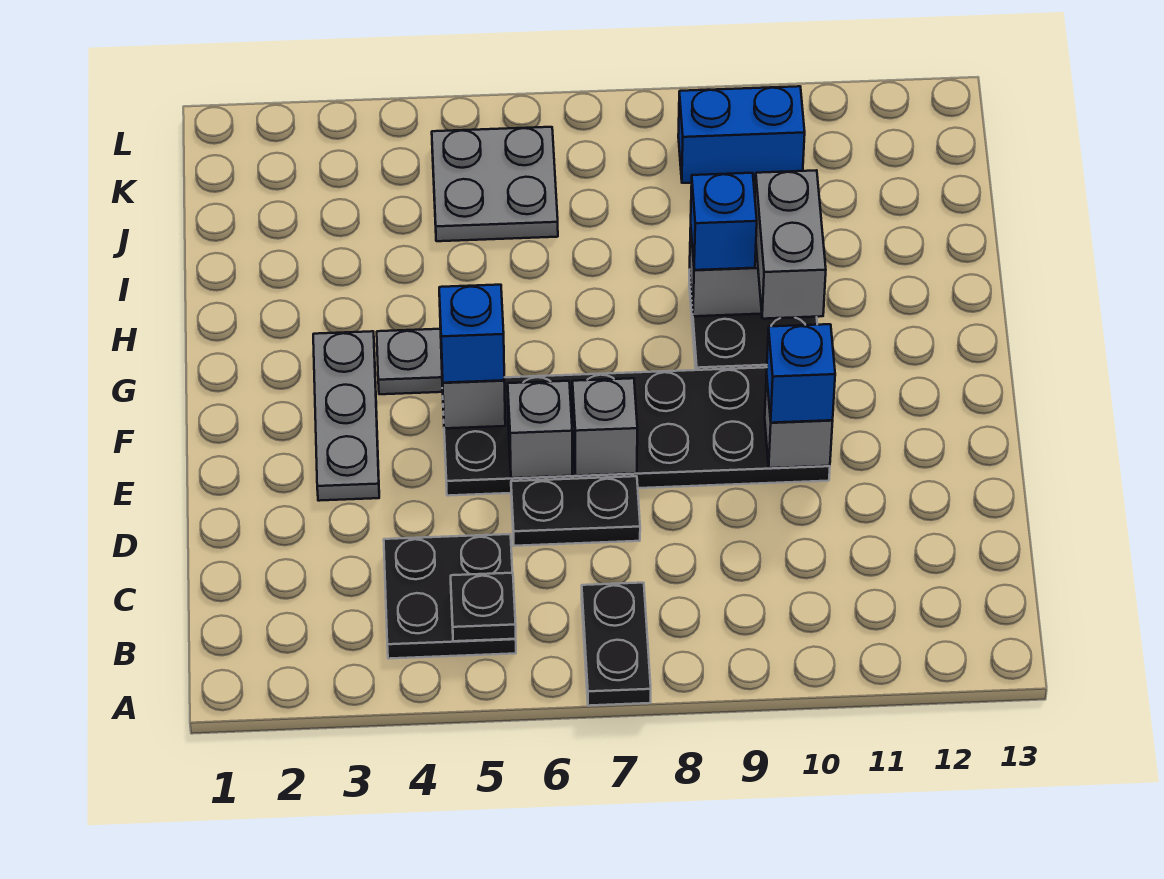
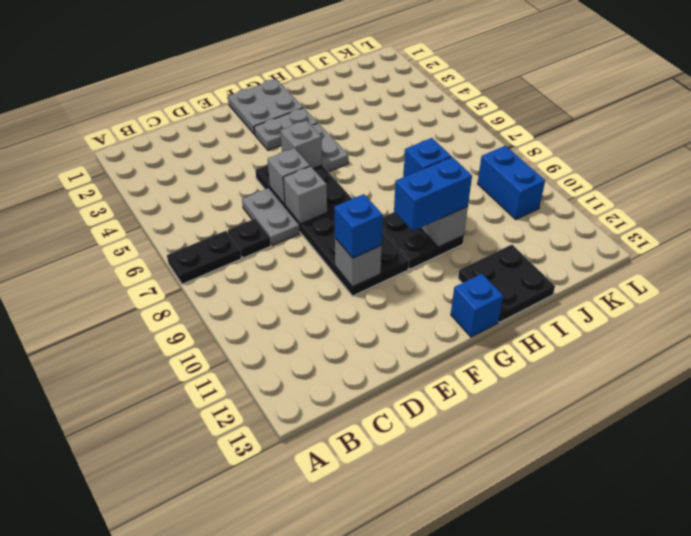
black 2x2 plate [384,534,516,659] -> black 2x2 plate moved to [458,245,555,322]
black 1x1 plate [451,573,516,641] -> black 1x1 plate moved to [228,219,271,258]
black 1x2 plate [511,476,640,546] -> grey 1x2 plate [242,188,300,245]
grey 1x3 plate [313,331,379,501] -> grey 1x2 plate [254,108,318,150]
blue 1x1 brick [439,285,504,383] -> blue 1x1 brick moved to [451,274,503,337]
grey 1x2 brick [755,170,826,319] -> blue 1x2 brick [394,157,472,231]
grey 2x2 plate [432,127,558,241] -> grey 2x2 plate moved to [228,79,303,134]

